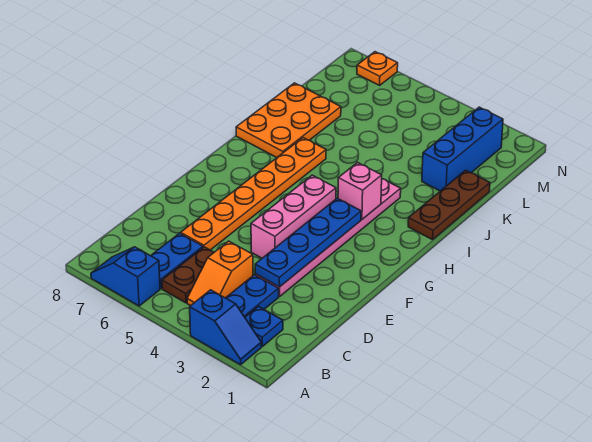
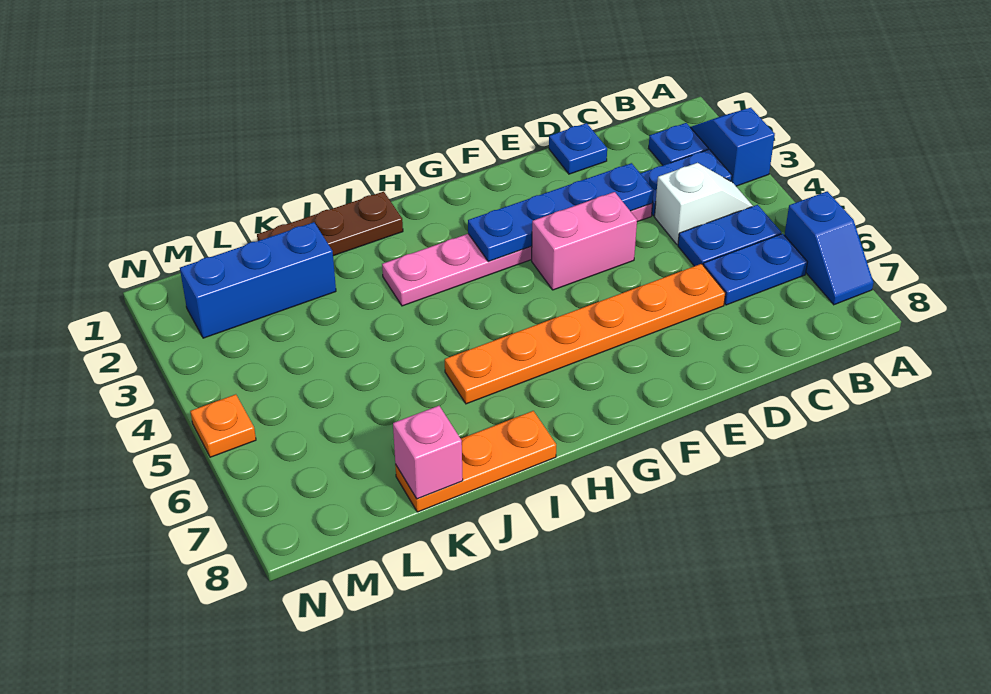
orange 1x2 slope [187,241,253,306] -> white 1x2 slope [655,163,753,245]
brown 1x2 plate [162,247,214,303] -> blue 1x2 plate [678,205,782,266]
none -> blue 1x1 plate [549,123,607,174]
pink 1x3 brick [251,175,336,258] -> pink 1x2 brick [532,192,637,290]
pink 1x1 brick [338,162,382,219] -> pink 1x1 brick moved to [393,406,463,499]
orange 2x3 plate [236,83,341,157] -> orange 1x3 plate [395,411,556,512]
orange 1x1 plate [357,52,398,85] -> orange 1x1 plate moved to [190,394,256,457]

